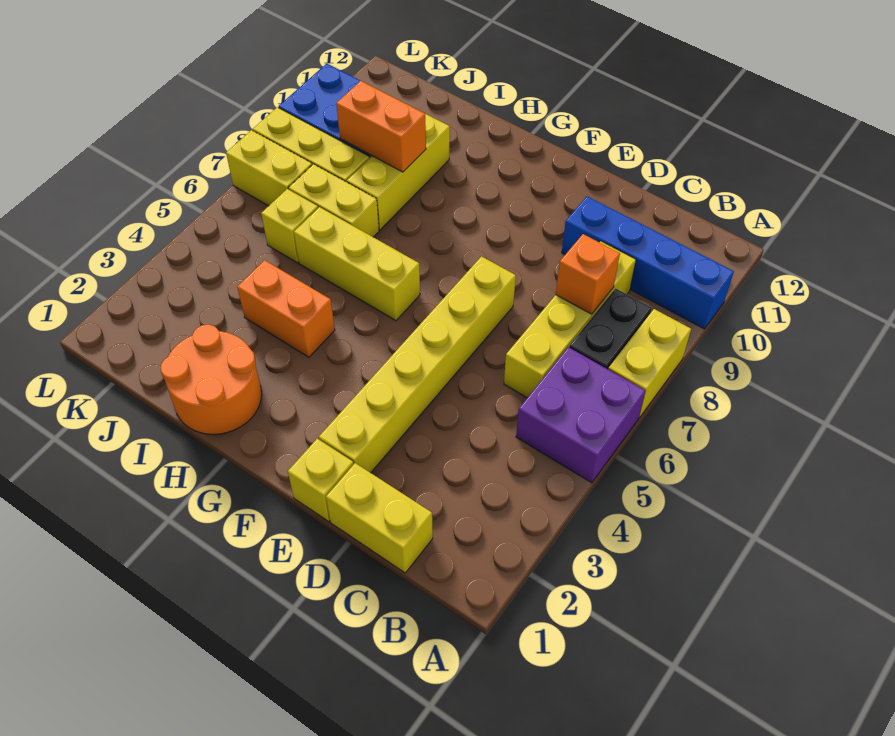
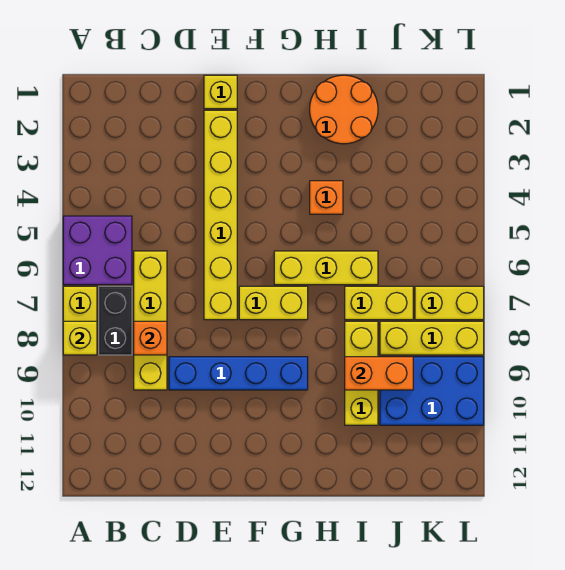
blue 1x4 brick [562,196,734,329] -> blue 1x4 brick moved to [169,357,308,390]
yellow 1x2 brick [326,463,433,573] -> yellow 1x2 brick moved to [239,286,308,320]
orange 1x2 brick [237,260,335,357] -> orange 1x1 brick [310,181,343,214]
yellow 1x1 brick [261,189,318,263] -> yellow 1x1 brick moved to [63,321,97,355]

